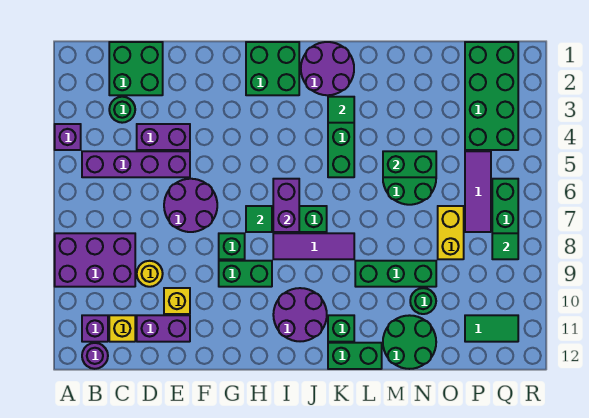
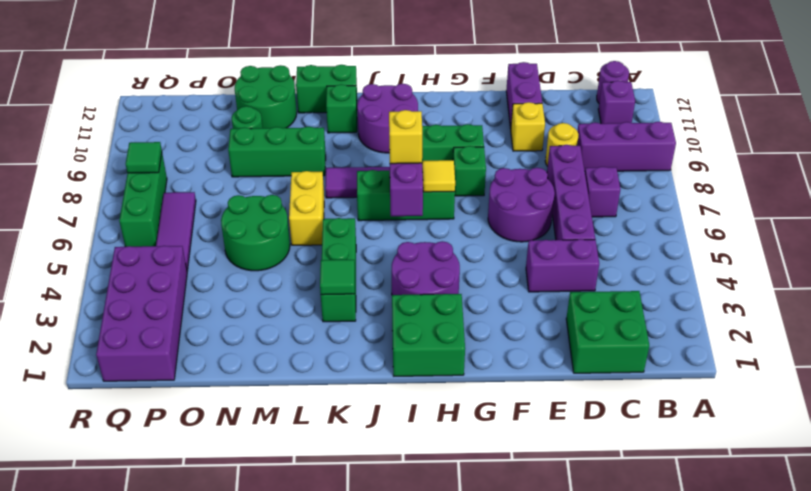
purple 1x1 brick [55,124,81,150] -> purple 1x1 brick moved to [585,167,620,217]
purple 2x3 brick [55,233,135,287] -> purple 1x3 brick [577,122,676,171]
purple 1x4 brick [82,151,190,177] -> purple 1x4 brick turned to [547,145,595,240]
green 1x1 round brick [109,97,135,123] -> none
yellow 1x1 brick [109,315,135,342] -> yellow 1x1 brick moved to [389,110,422,164]
purple 1x2 brick [137,315,190,342] -> purple 1x2 brick turned to [506,62,542,128]
green 1x1 tile [246,206,272,232] -> yellow 1x1 tile [422,160,455,192]
purple 2x2 round brick [301,42,354,95] -> purple 2x2 round brick moved to [392,241,460,295]
green 1x2 brick [383,151,436,177] -> none
yellow 1x2 brick [438,206,464,259] -> yellow 1x2 brick moved to [289,171,324,245]
green 2x4 brick [465,42,518,150] -> purple 2x4 brick [96,246,187,381]
green 1x2 tile [465,315,518,342] -> none

